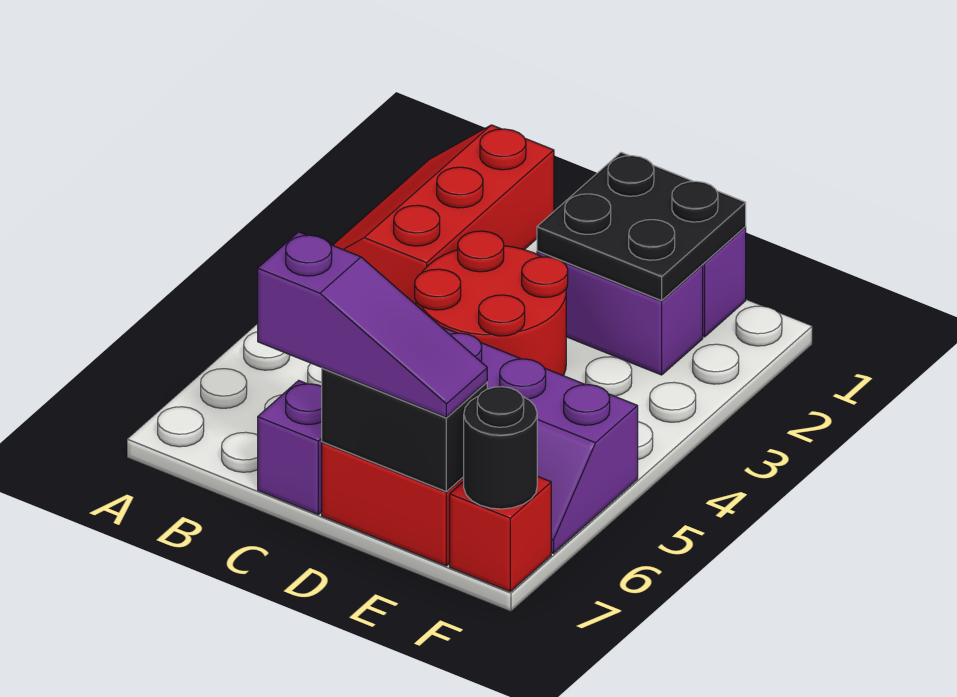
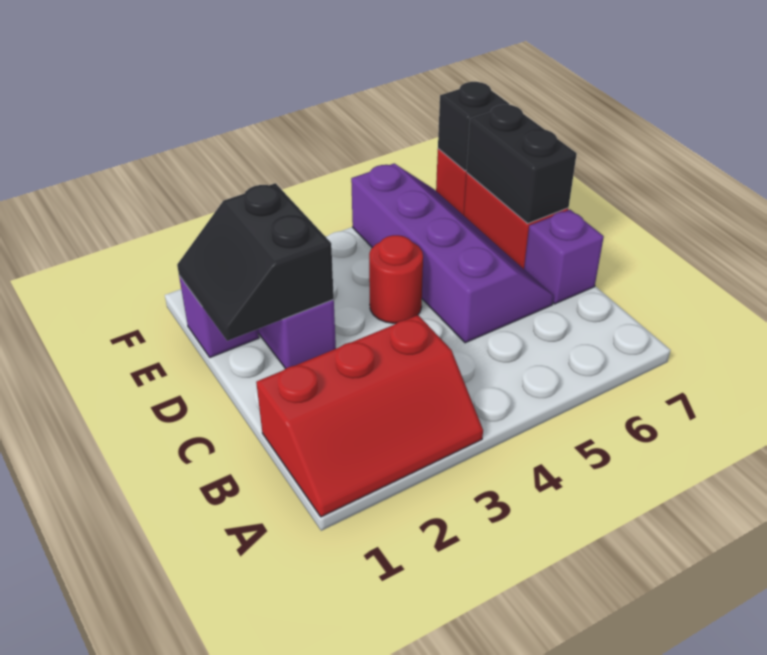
red 2x2 round brick [415,231,568,376] -> red 1x1 round brick [369,235,423,323]
purple 1x3 slope [258,232,487,417] -> none
black 2x2 plate [537,152,746,301] -> black 2x2 slope [177,183,334,341]
black 1x1 round brick [464,387,537,509] -> black 1x1 brick [438,82,509,171]

